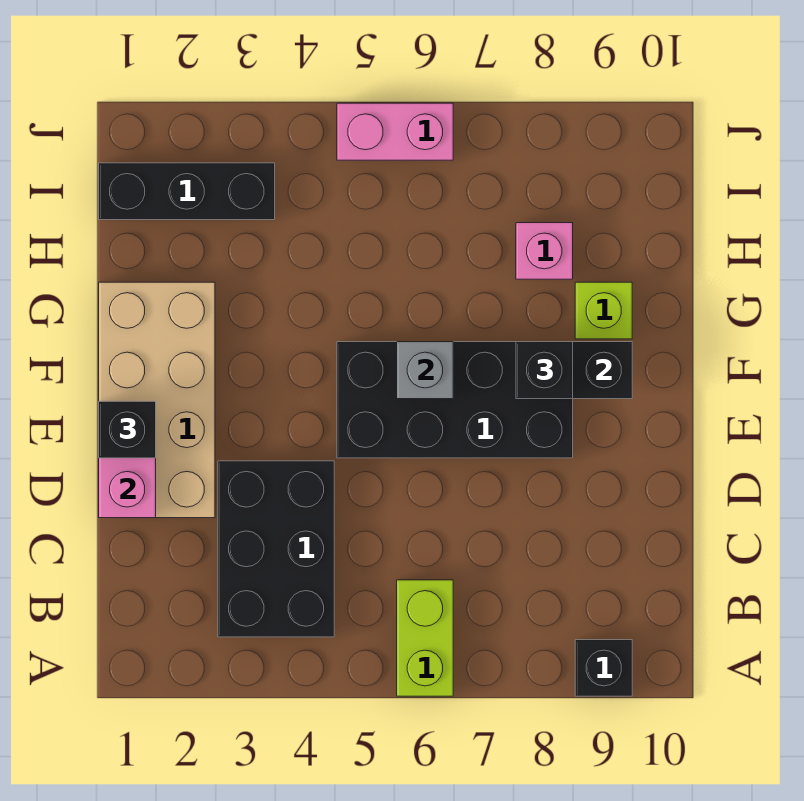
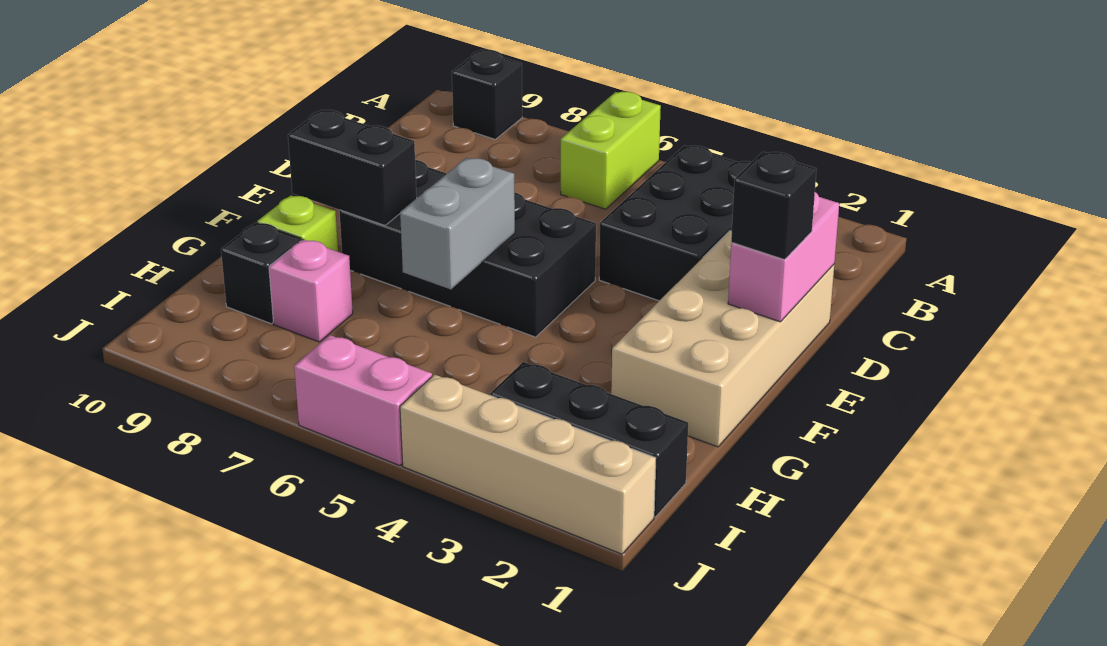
grey 1x1 brick [397,342,453,399] -> grey 1x2 brick [400,158,515,289]
black 1x1 brick [516,342,573,399] -> black 1x1 brick moved to [221,222,301,324]
none -> tan 1x4 brick [400,375,656,554]

